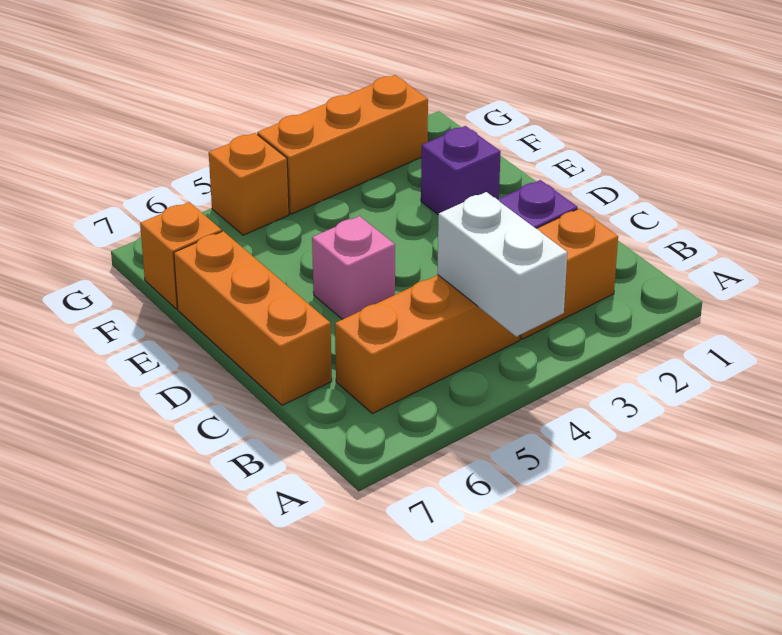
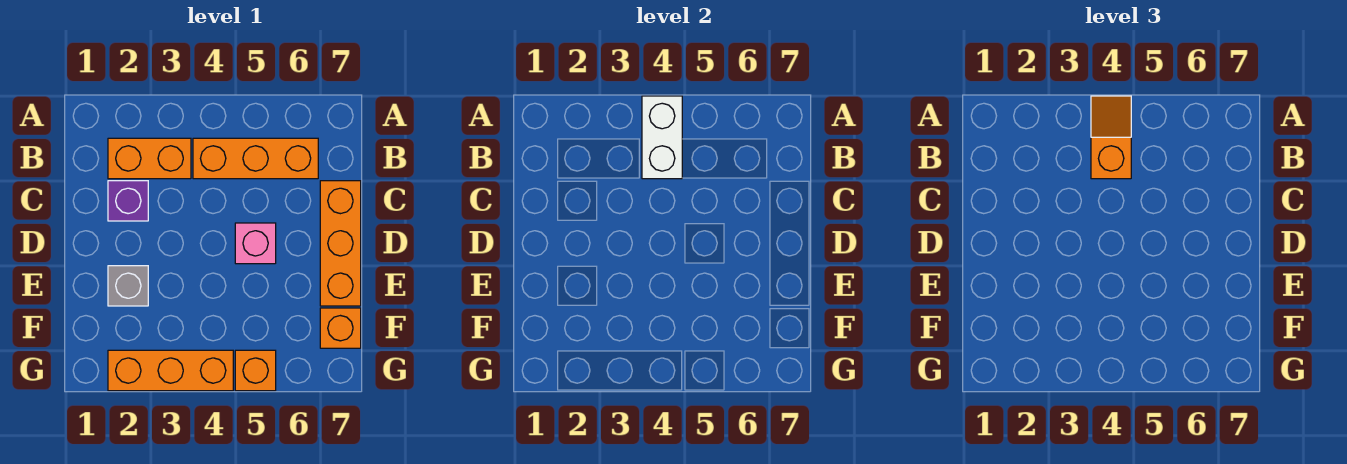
none -> orange 1x2 slope [1091,96,1131,179]
purple 1x1 brick [421,126,501,214] -> grey 1x1 brick [108,266,148,306]

